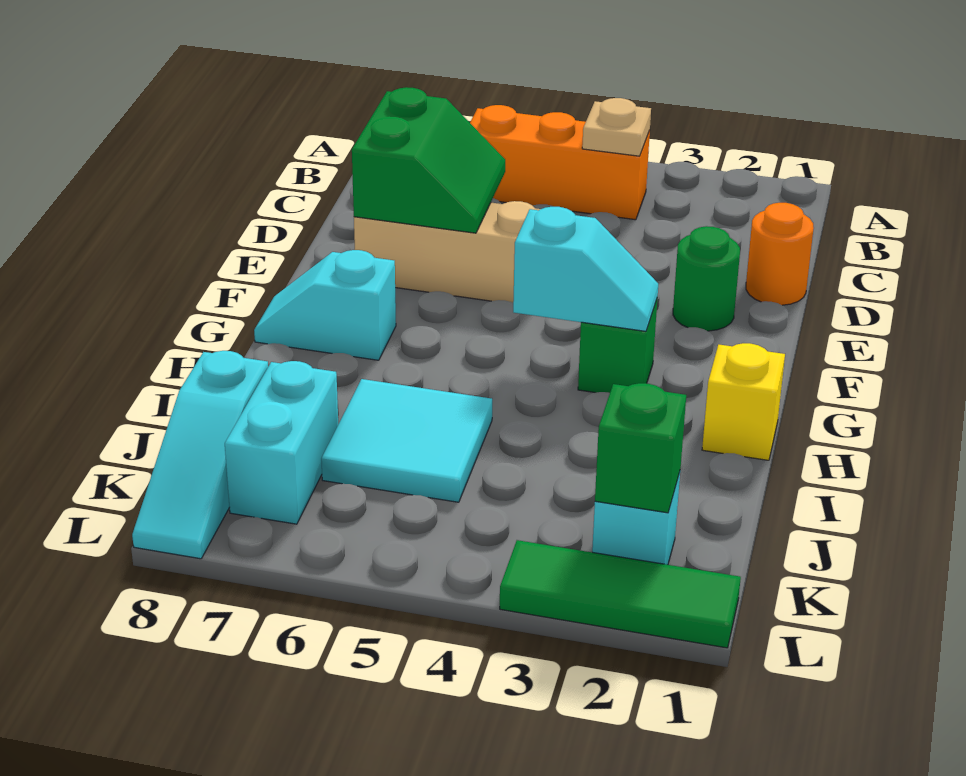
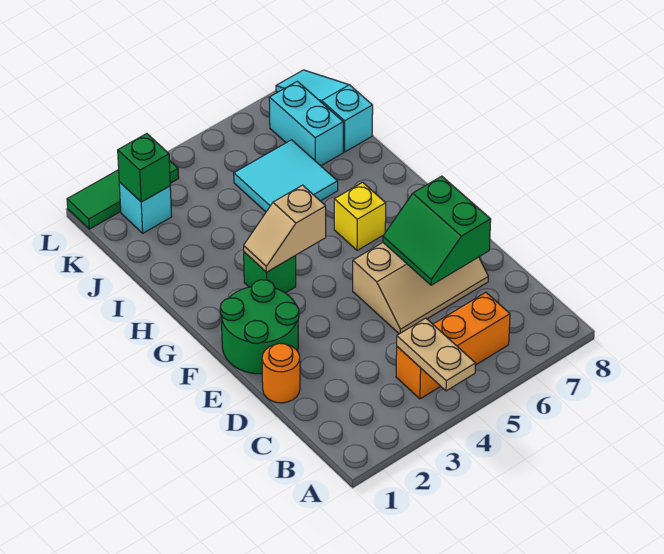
tan 1x1 plate [582,98,651,156] -> tan 1x2 plate [397,318,476,391]
green 1x1 round brick [673,226,740,331] -> green 2x2 round brick [220,280,299,374]
cyan 1x2 slope [513,207,658,331] -> tan 1x2 slope [244,185,326,272]
cyan 1x2 slope [254,250,396,360] -> none
yellow 1x1 brick [702,343,785,460] -> yellow 1x1 brick moved to [334,182,386,250]

